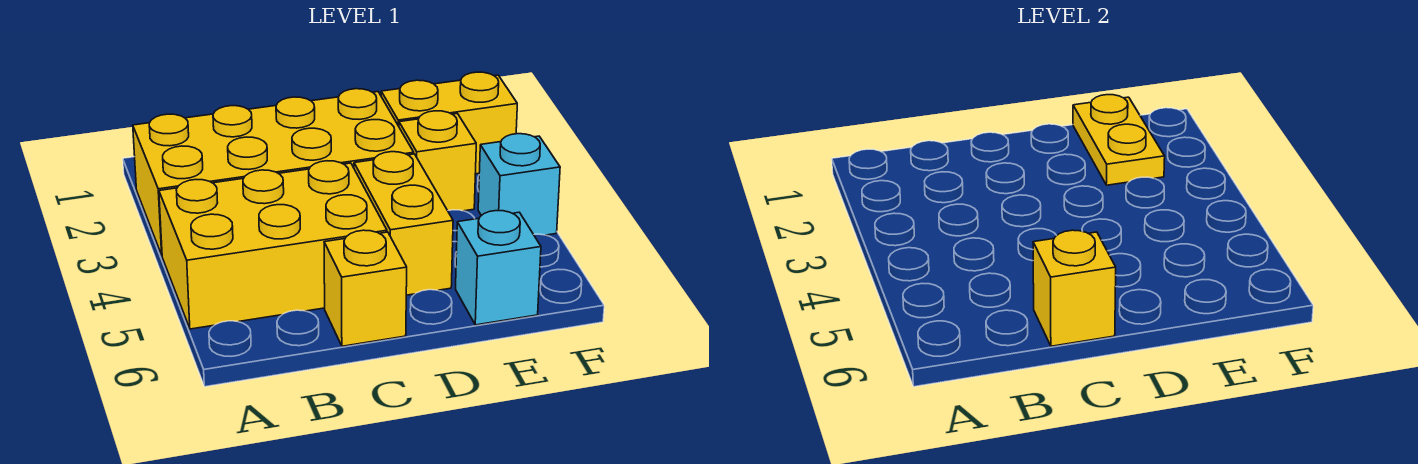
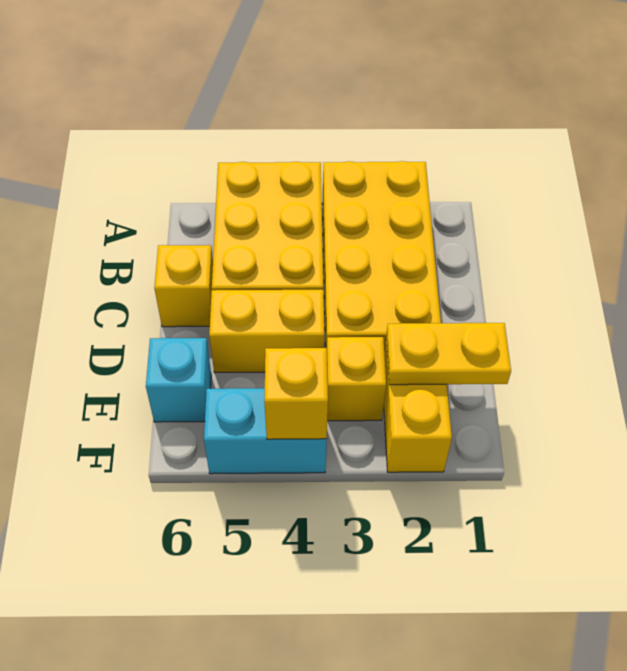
yellow 1x1 brick [1033,230,1116,346] -> yellow 1x1 brick moved to [264,348,328,439]
cyan 1x1 brick [478,134,560,235] -> cyan 1x2 brick [204,388,327,474]

